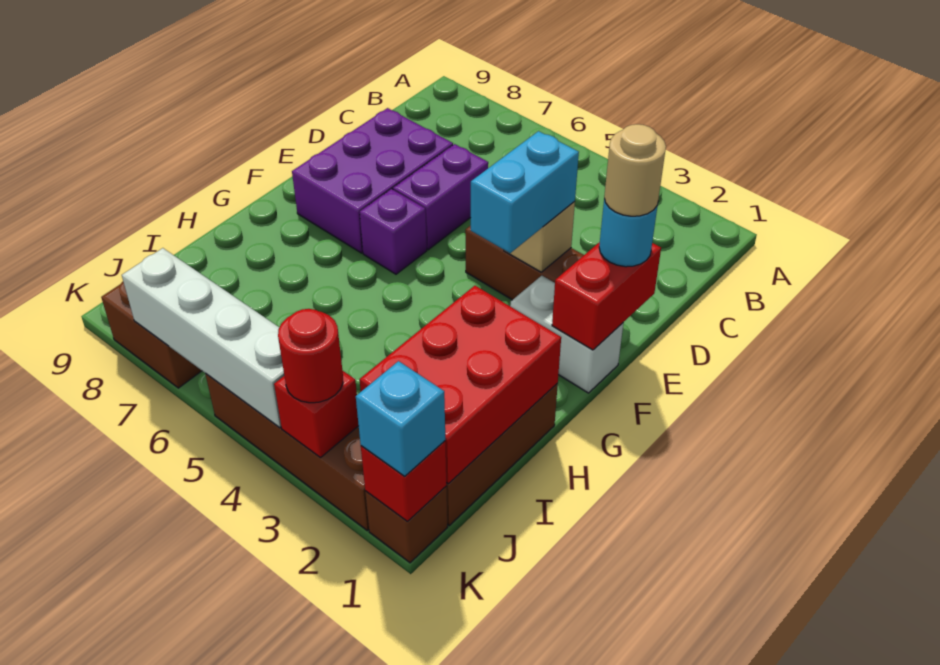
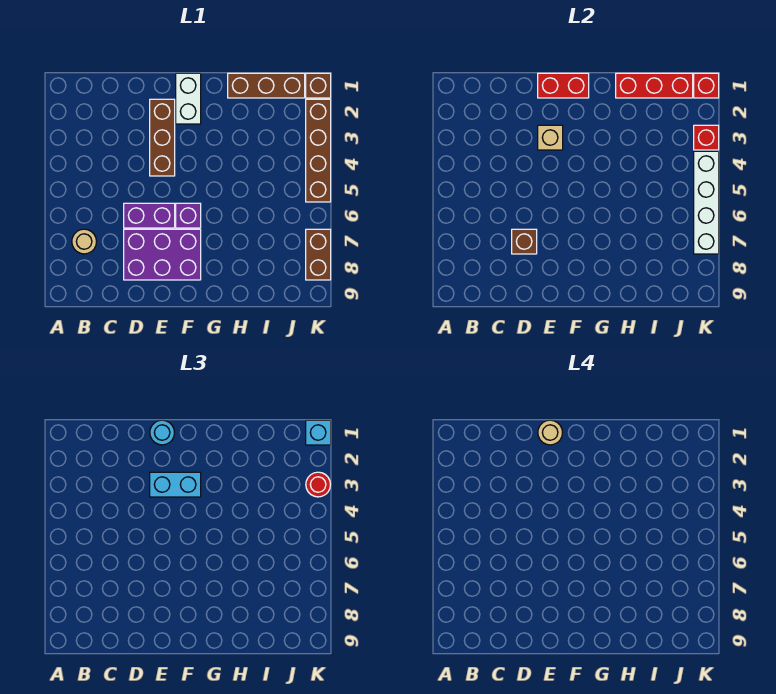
none -> tan 1x1 round brick [72,229,96,254]
none -> brown 1x1 brick [512,229,537,254]
red 2x3 brick [360,286,561,484] -> red 1x3 brick [616,73,693,98]

